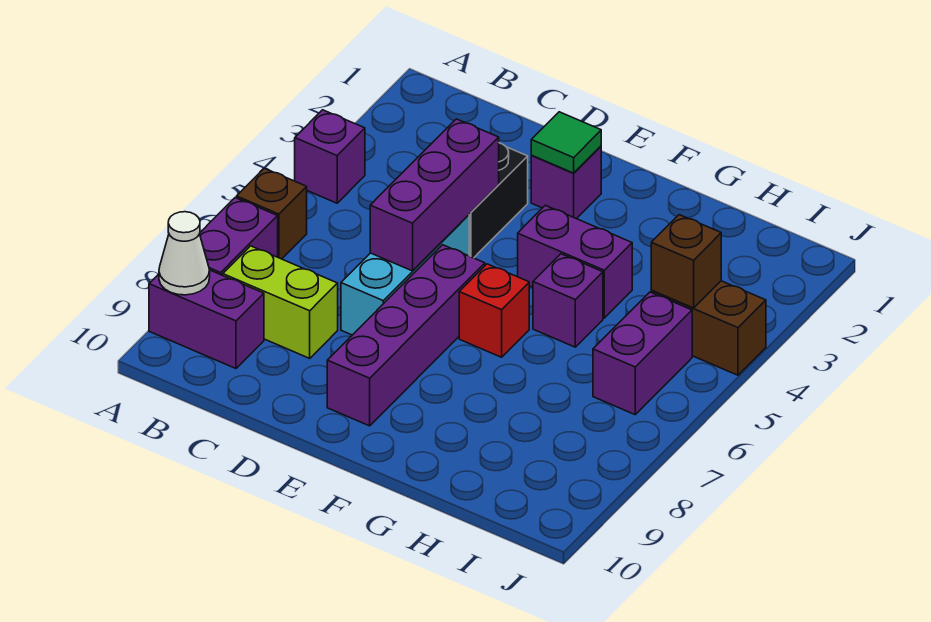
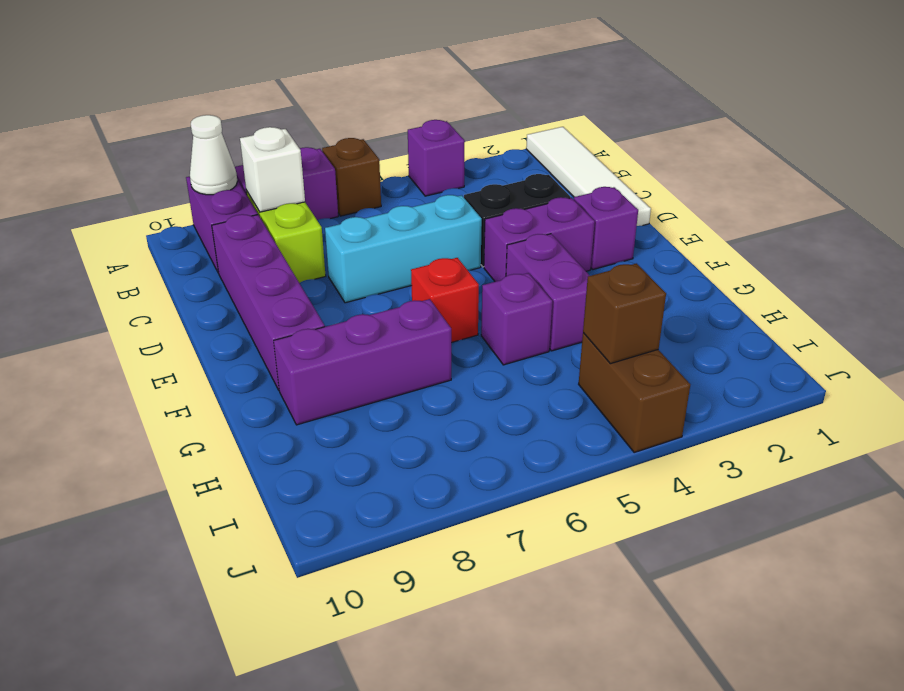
none -> white 1x4 tile [526,127,651,226]
none -> white 1x1 brick [240,127,305,212]
purple 1x3 brick [370,119,499,271] -> purple 1x3 brick moved to [274,299,451,425]
green 1x1 tile [531,112,601,173] -> none
purple 1x4 brick [327,245,485,426] -> purple 1x4 brick turned to [212,214,325,390]
purple 1x2 brick [593,292,692,415] -> purple 1x2 brick moved to [484,197,595,282]

